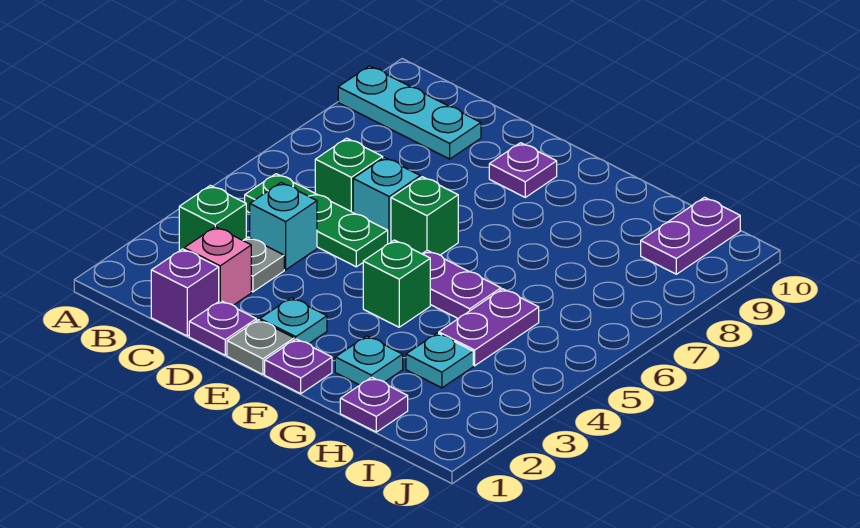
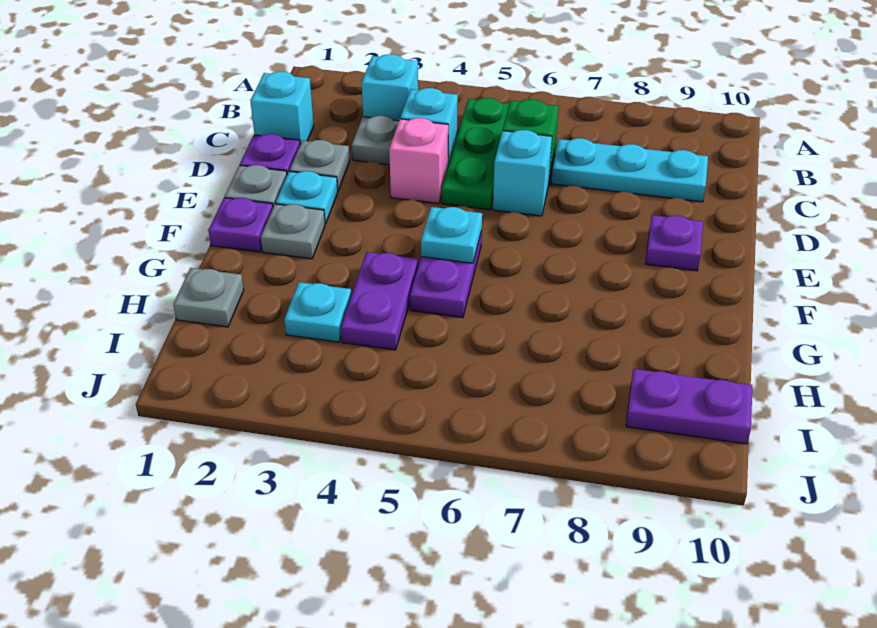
cyan 1x3 plate [338,66,481,159] -> cyan 1x3 plate turned to [551,138,708,202]
green 1x1 brick [179,185,246,251] -> cyan 1x1 brick [362,54,418,121]
purple 1x1 brick [151,249,219,336] -> cyan 1x1 brick [250,72,314,144]
pink 1x1 brick [184,227,251,305] -> pink 1x1 brick moved to [389,118,448,203]
none -> grey 1x1 plate [290,140,350,190]
green 1x1 brick [391,177,458,255] -> none
none -> grey 1x1 plate [261,204,325,259]
green 1x1 brick [363,240,430,327] -> none
cyan 1x1 plate [335,336,403,385] -> cyan 1x1 plate moved to [421,207,482,263]
purple 1x1 plate [340,377,408,432] -> grey 1x1 plate [173,268,244,327]
purple 1x2 plate [439,289,539,366] -> purple 1x2 plate turned to [341,252,418,350]

